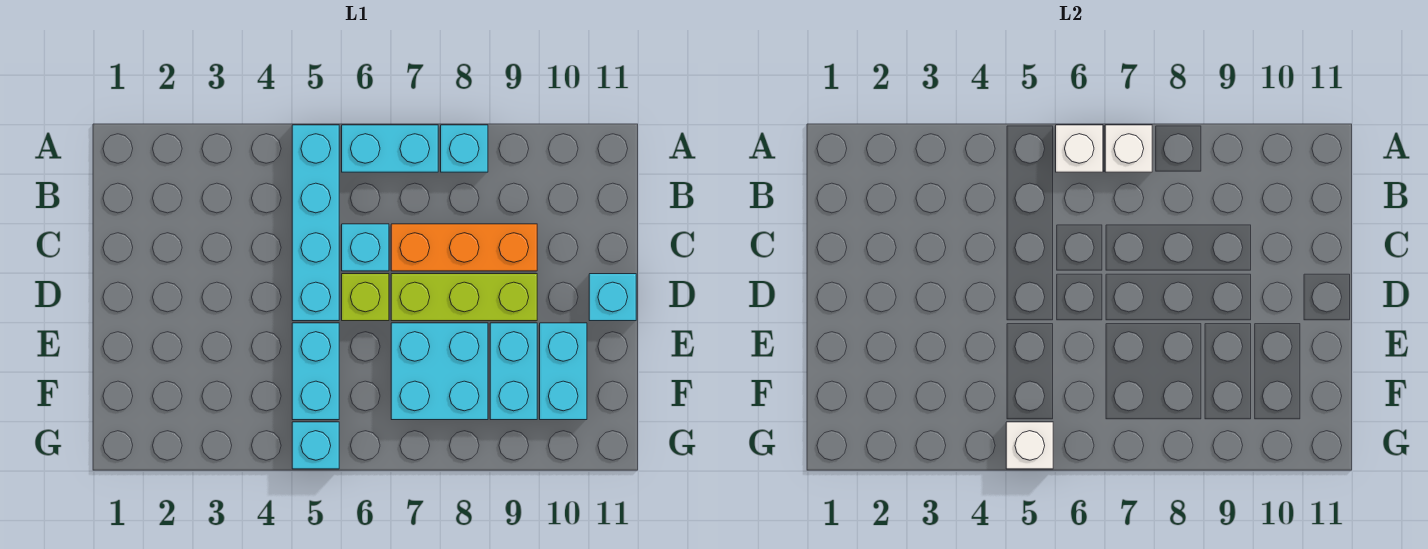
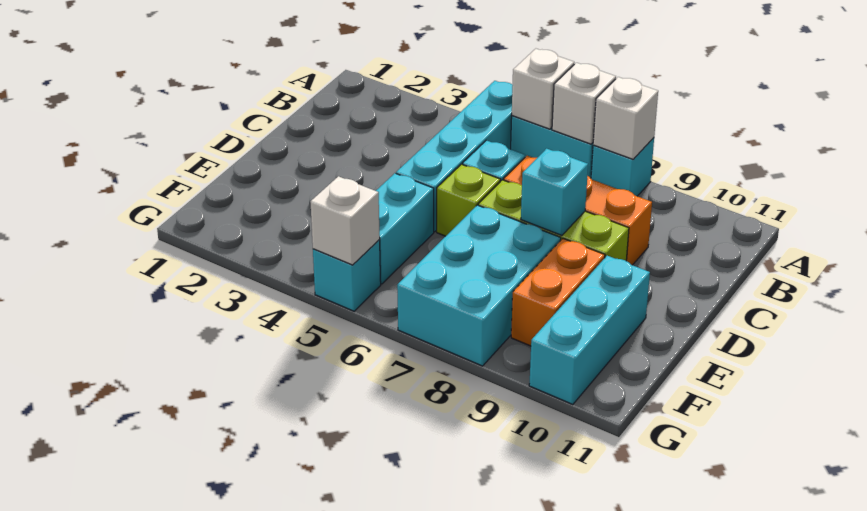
none -> white 1x1 brick [593,77,658,159]
cyan 1x1 brick [589,274,636,321] -> cyan 1x1 brick moved to [521,149,588,236]
cyan 2x2 brick [391,323,488,420] -> cyan 2x3 brick [397,205,561,366]
cyan 1x2 brick [490,323,537,420] -> orange 1x2 brick [511,239,605,346]
cyan 1x2 brick [540,323,587,420] -> cyan 1x3 brick [529,256,650,405]

